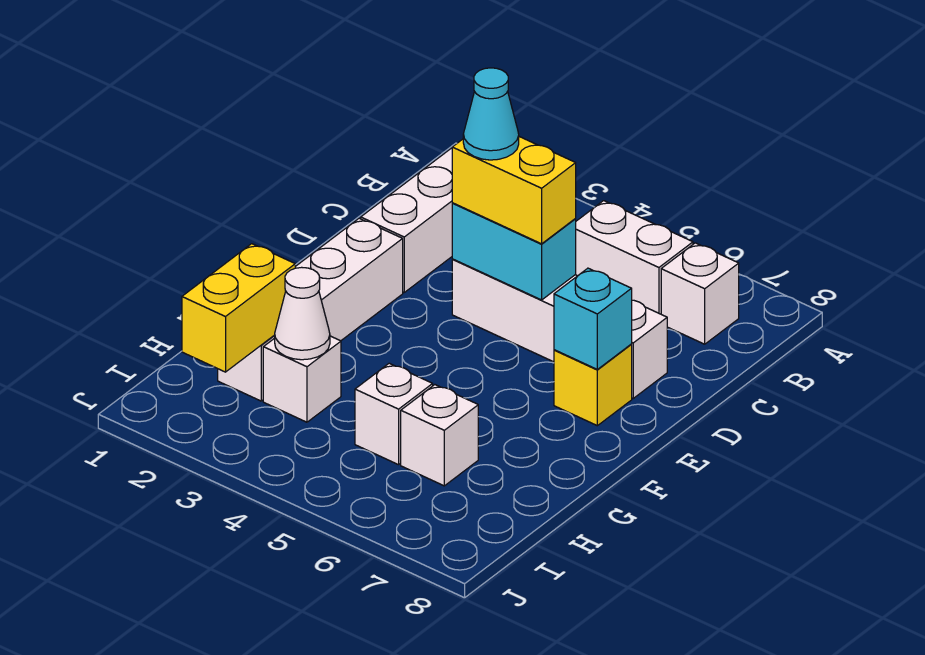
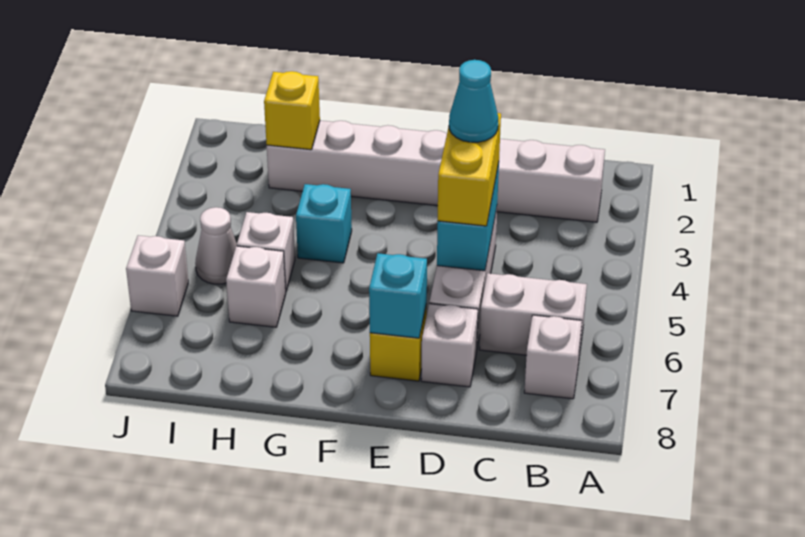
white 1x2 brick [575,201,693,314] -> white 1x2 brick turned to [479,273,587,355]
none -> cyan 1x1 brick [296,184,352,263]
yellow 1x2 brick [182,244,295,372] -> yellow 1x1 brick [264,71,320,150]
white 1x1 brick [263,336,341,422] -> white 1x1 brick moved to [126,235,188,316]
white 1x1 cone [275,267,330,360] -> white 1x1 cone moved to [195,207,237,284]

